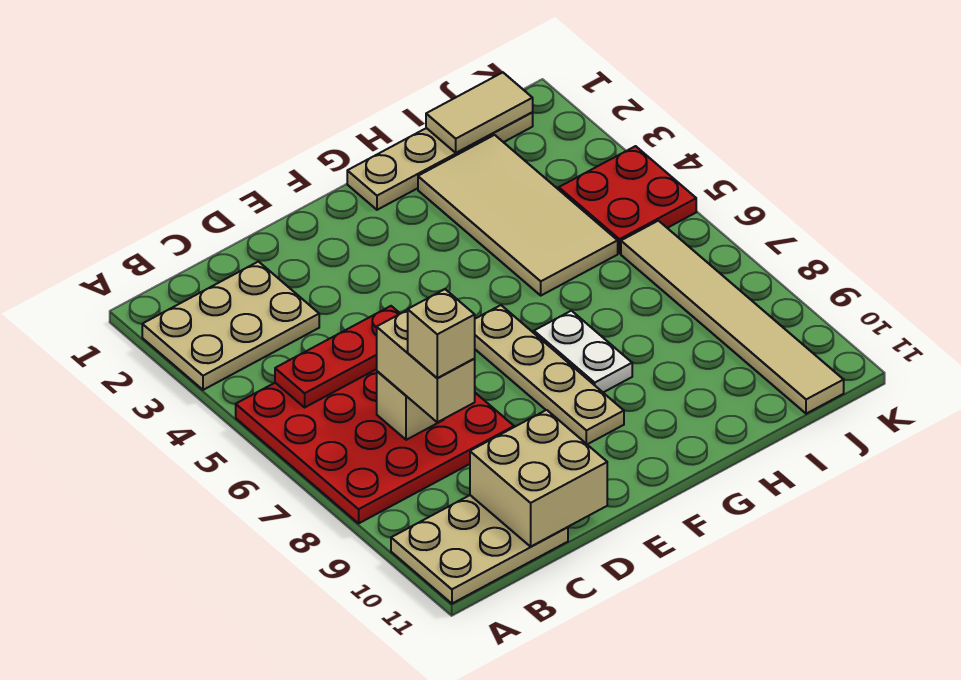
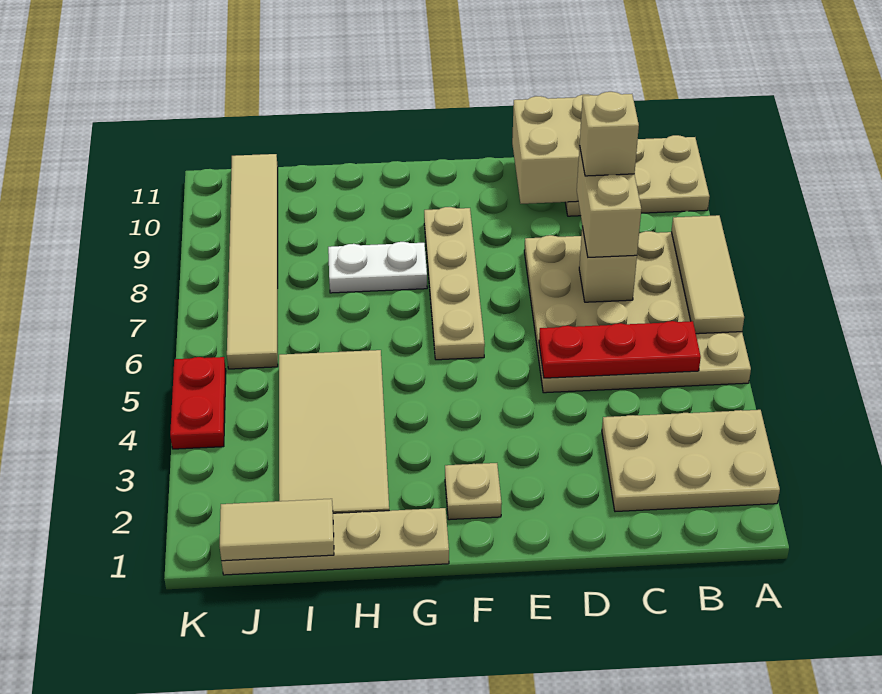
red 4x4 plate [236,369,514,523] -> tan 4x4 plate [524,231,751,393]
none -> tan 1x3 tile [671,215,744,334]
none -> tan 1x1 plate [445,463,502,520]
white 1x2 plate [534,311,632,392] -> white 1x2 plate turned to [328,242,427,293]
red 2x2 plate [559,146,696,253] -> red 1x2 plate [170,357,226,449]

